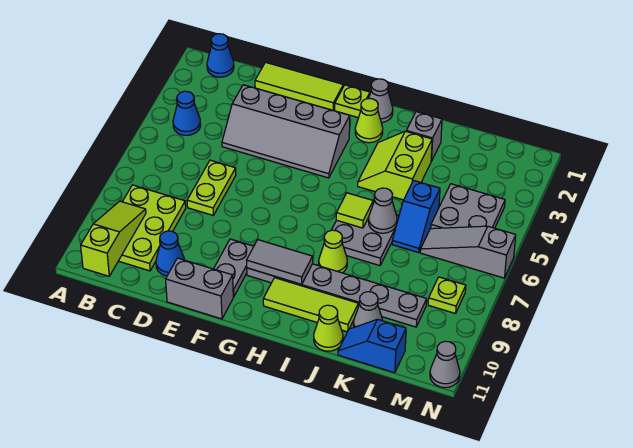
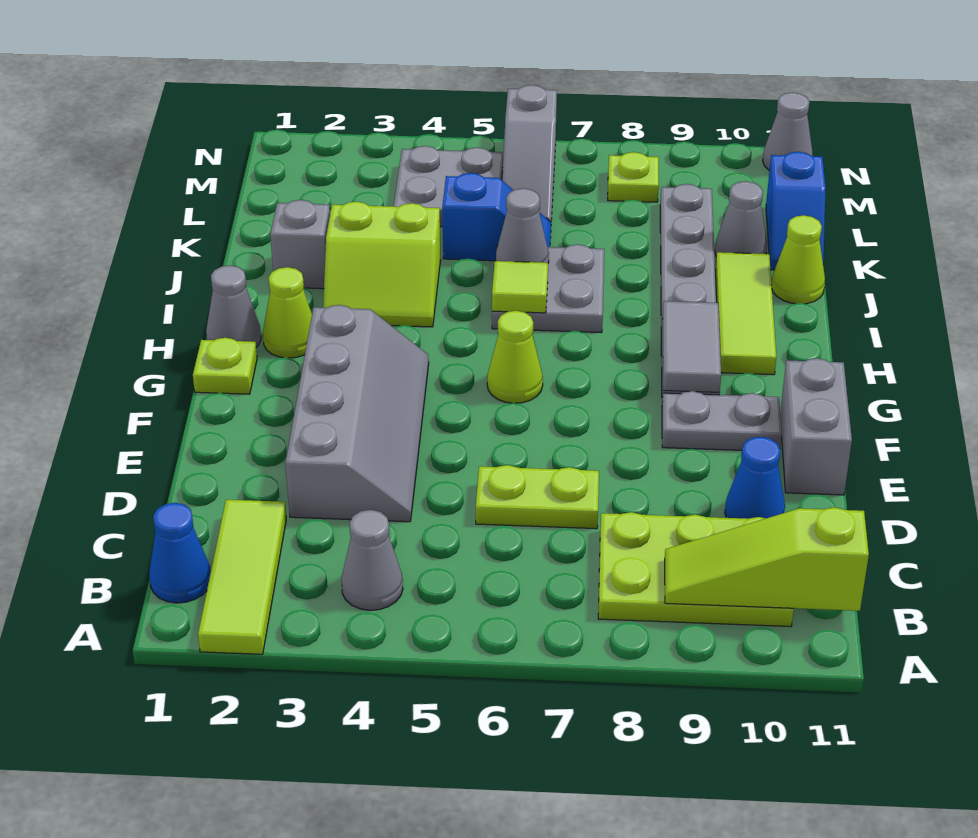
blue 1x1 cone [173,91,201,135] -> grey 1x1 cone [341,510,403,610]
lime 1x3 tile [255,62,343,110] -> lime 1x3 tile moved to [198,500,286,654]
lime 1x1 cone [319,230,347,273] -> lime 1x1 cone moved to [487,311,543,403]

